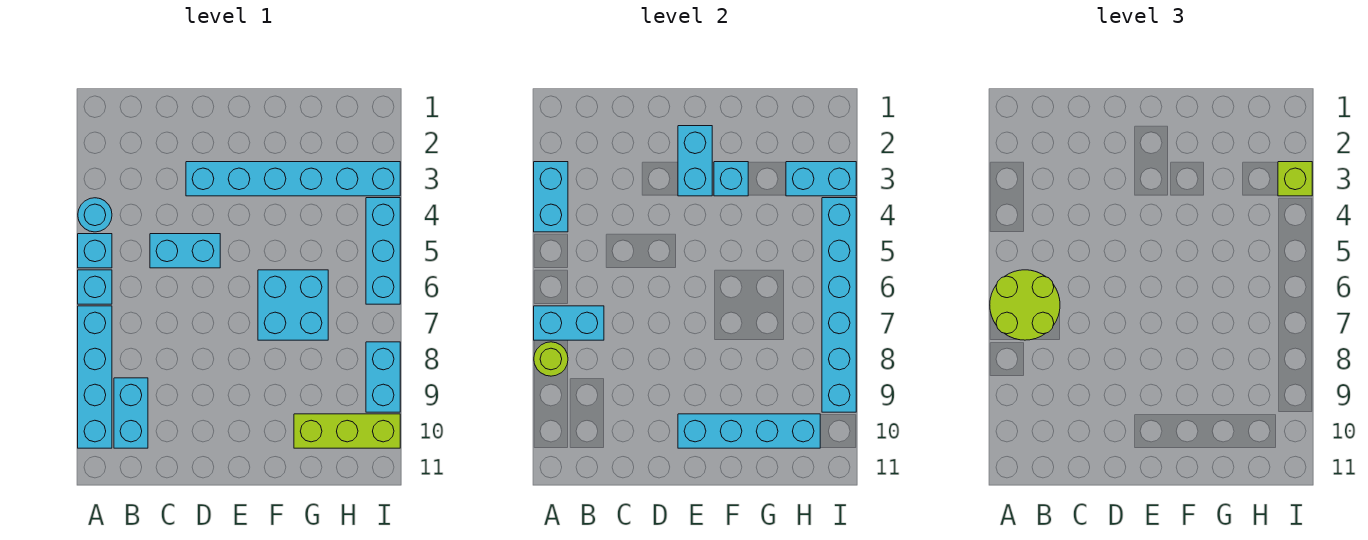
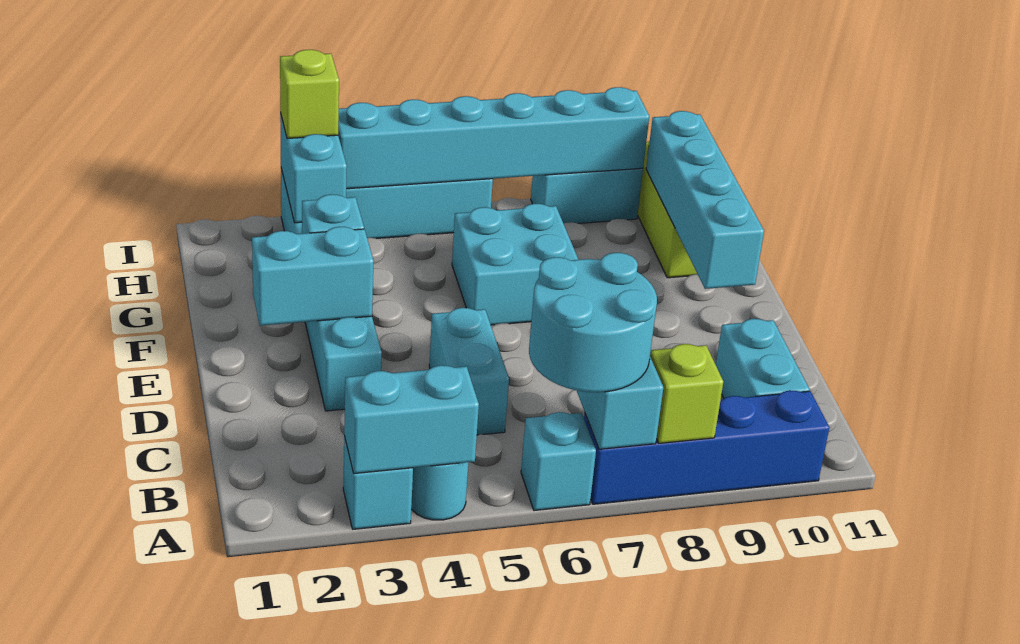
cyan 1x1 brick [78,234,112,268] -> cyan 1x1 brick moved to [343,436,413,529]
lime 2x2 round brick [990,270,1060,340] -> cyan 2x2 round brick [529,253,657,392]
cyan 1x4 brick [78,306,112,448] -> blue 1x4 brick [584,390,829,504]
lime 1x1 round brick [534,342,568,376] -> lime 1x1 brick [650,344,723,443]
cyan 1x2 brick [114,378,148,448] -> cyan 1x2 brick turned to [716,319,810,398]

